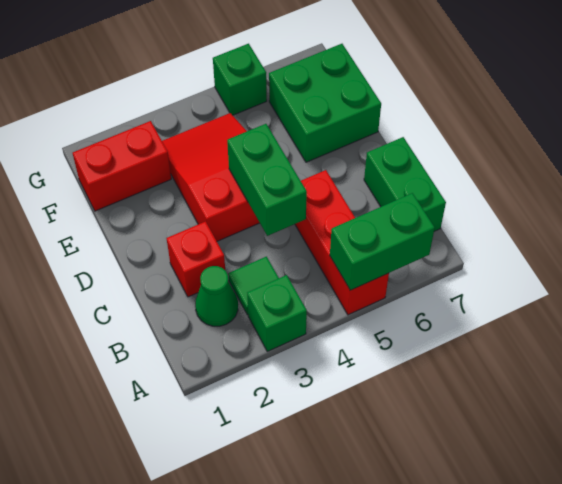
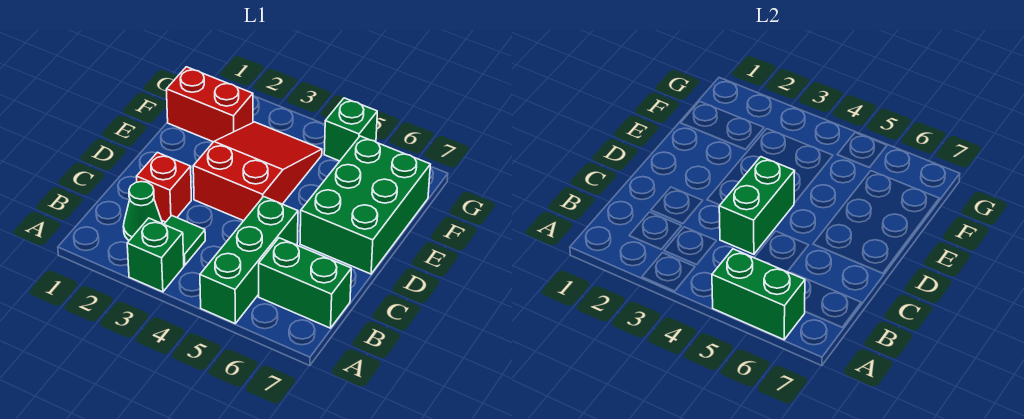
red 1x3 brick [295,170,389,315] -> green 1x3 brick [200,197,298,323]
green 1x2 brick [364,137,446,231] -> green 1x2 brick turned to [259,238,351,328]
green 2x2 brick [269,44,381,162] -> green 2x3 brick [300,136,430,274]

